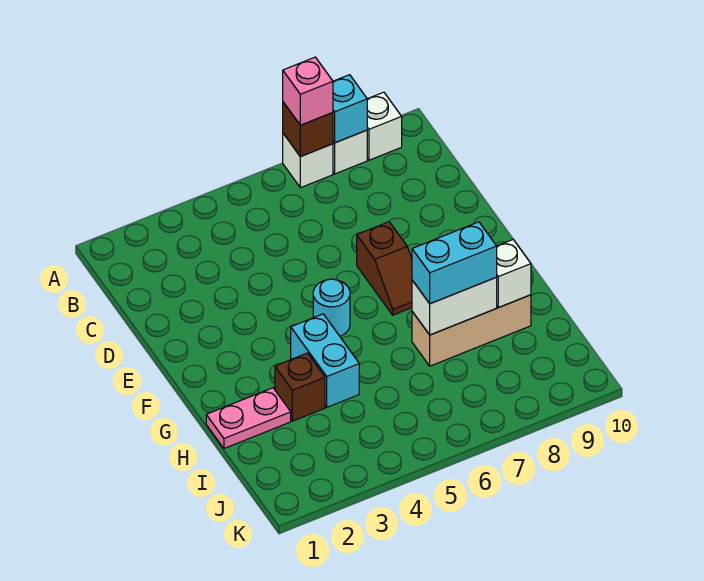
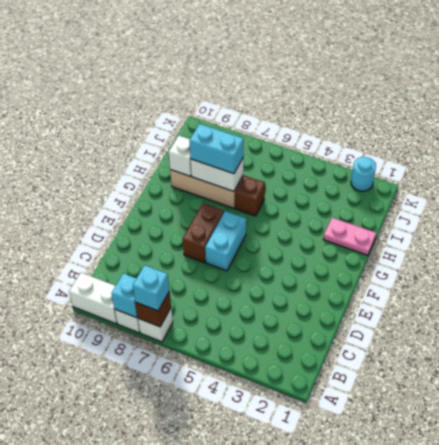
pink 1x1 brick [283,57,333,125] -> cyan 1x1 brick [133,265,169,311]
white 1x1 brick [367,92,402,160] -> white 1x2 brick [69,273,117,324]
brown 1x2 slope [357,222,412,315] -> brown 1x2 brick [183,203,224,263]
cyan 1x1 round brick [313,279,350,336] -> cyan 1x1 round brick moved to [351,157,376,191]
cyan 1x2 brick [291,314,359,407] -> cyan 1x2 brick moved to [205,211,246,271]
brown 1x1 brick [275,353,325,421] -> brown 1x1 brick moved to [235,176,265,216]

